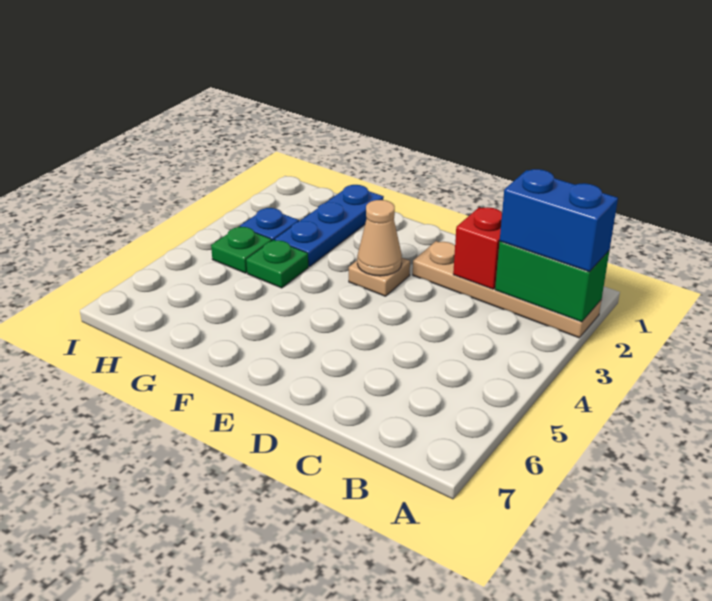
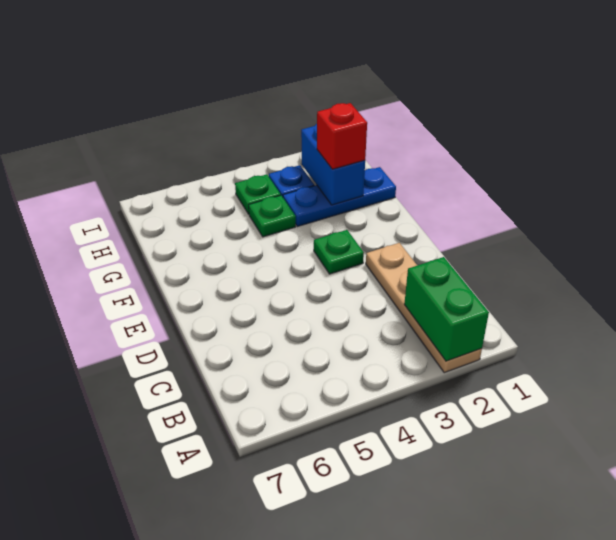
blue 1x2 brick [500,169,618,272] -> blue 1x2 brick moved to [301,124,365,205]
red 1x1 brick [453,207,502,289] -> red 1x1 brick moved to [317,103,367,169]
tan 1x1 plate [349,258,410,296] -> green 1x1 plate [314,230,364,274]
tan 1x1 cone [357,200,402,276] -> none

